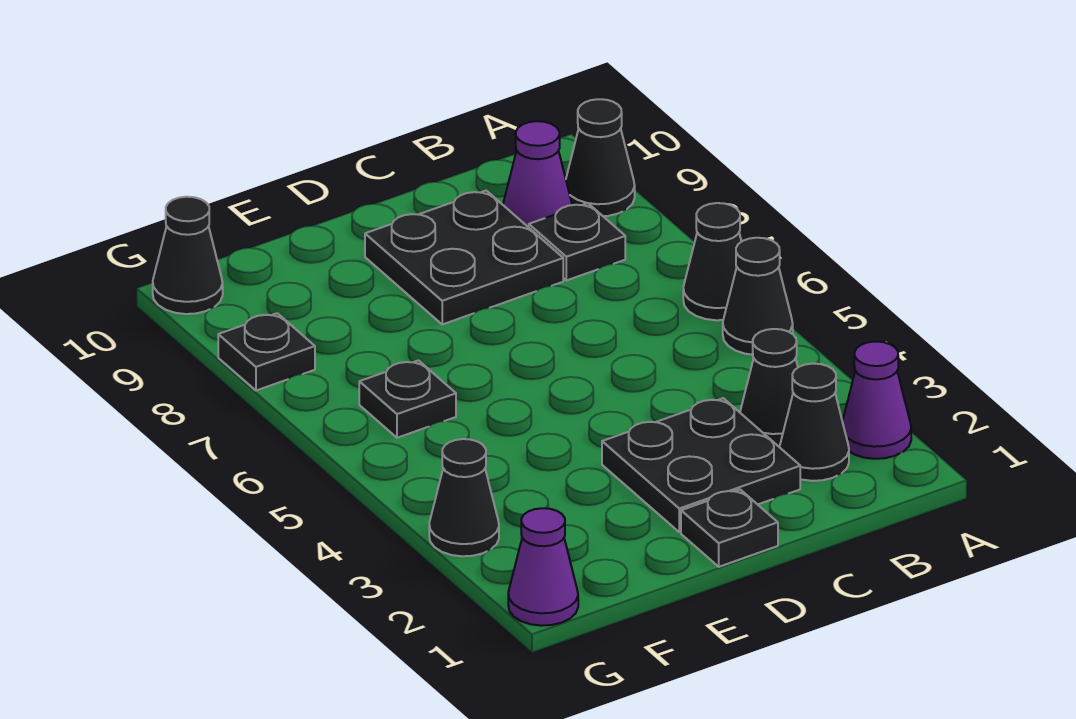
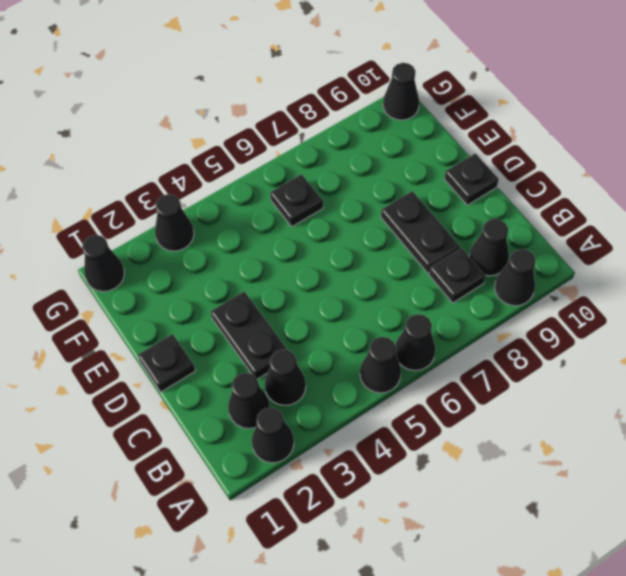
purple 1x1 cone [842,342,911,459] -> black 1x1 cone [252,407,294,463]
purple 1x1 cone [503,121,572,227] -> black 1x1 cone [469,219,509,276]
black 2x2 plate [602,398,800,532] -> black 1x2 plate [211,292,288,379]
black 2x2 plate [365,191,563,324] -> black 1x2 plate [381,191,460,273]
purple 1x1 cone [508,508,578,626] -> black 1x1 cone [82,235,124,292]
black 1x1 plate [218,313,315,391] -> black 1x1 plate moved to [444,153,499,205]

